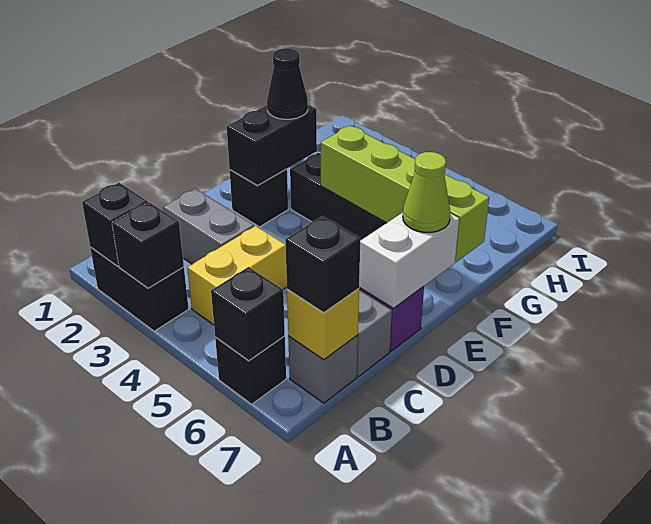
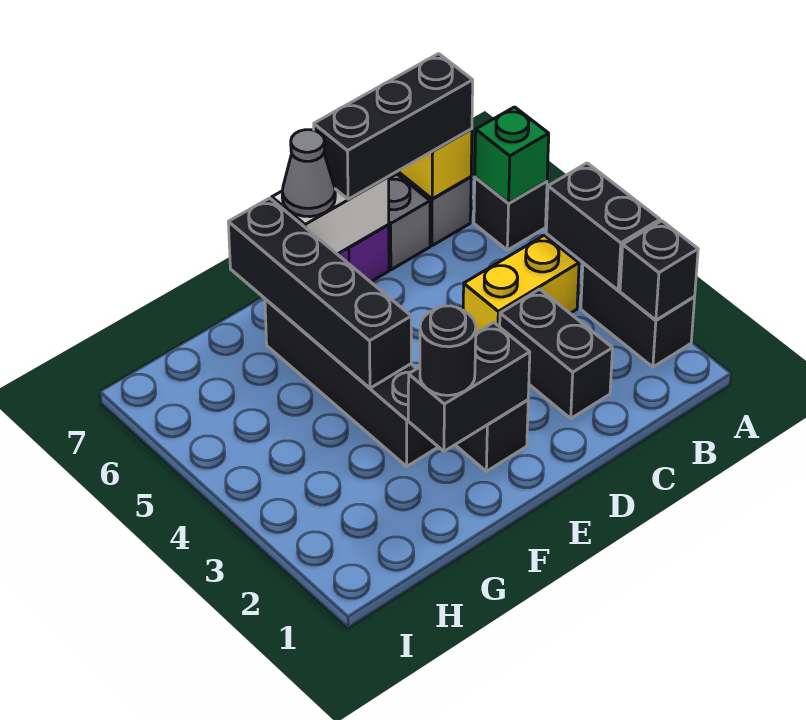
black 1x1 brick [112,202,184,288] -> black 1x2 brick [546,163,660,290]
black 1x1 brick [211,267,285,361] -> green 1x1 brick [475,107,549,203]
black 1x1 brick [285,216,360,313] -> black 1x3 brick [314,54,473,199]
grey 1x2 brick [163,189,254,264] -> black 1x2 brick [500,289,613,418]
lime 1x1 cone [403,152,450,232] -> grey 1x1 cone [282,130,335,217]
black 1x1 cone [267,48,308,119] -> black 1x1 round brick [420,306,476,395]
lime 1x4 brick [321,126,489,262] -> black 1x4 brick [228,198,411,388]

